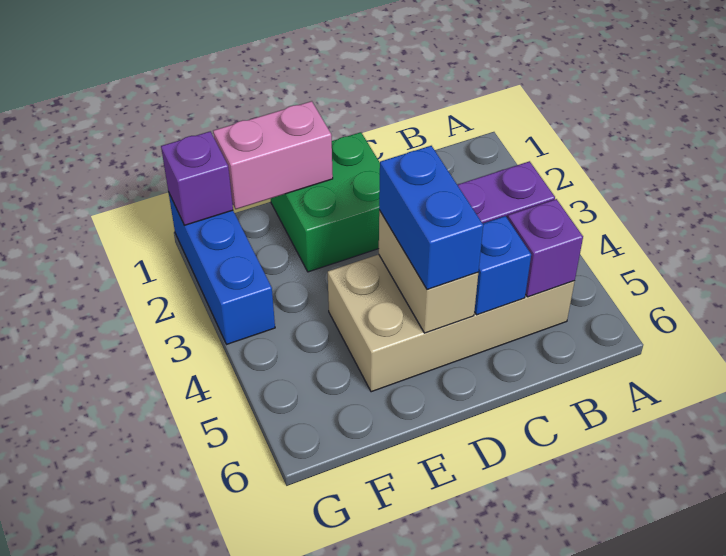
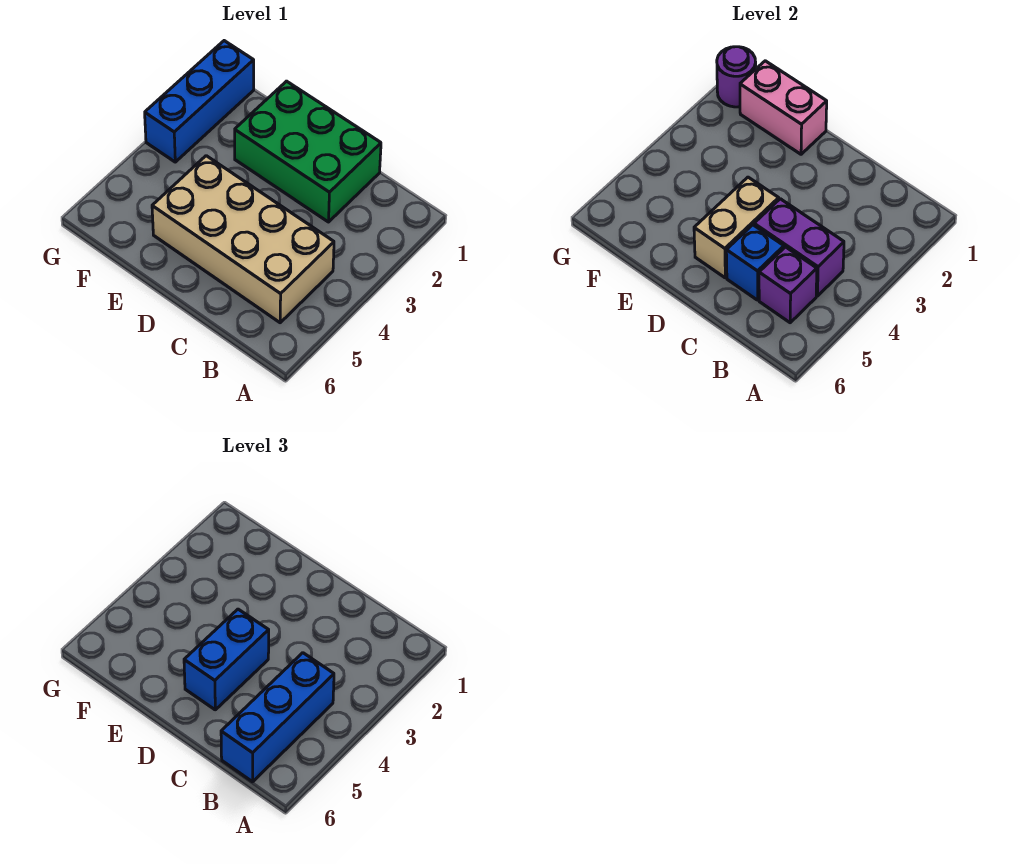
none -> blue 1x3 brick [221,653,334,782]
green 2x2 brick [271,132,380,272] -> green 2x3 brick [235,81,381,222]
purple 1x1 brick [161,131,233,225] -> purple 1x1 round brick [717,47,756,107]

